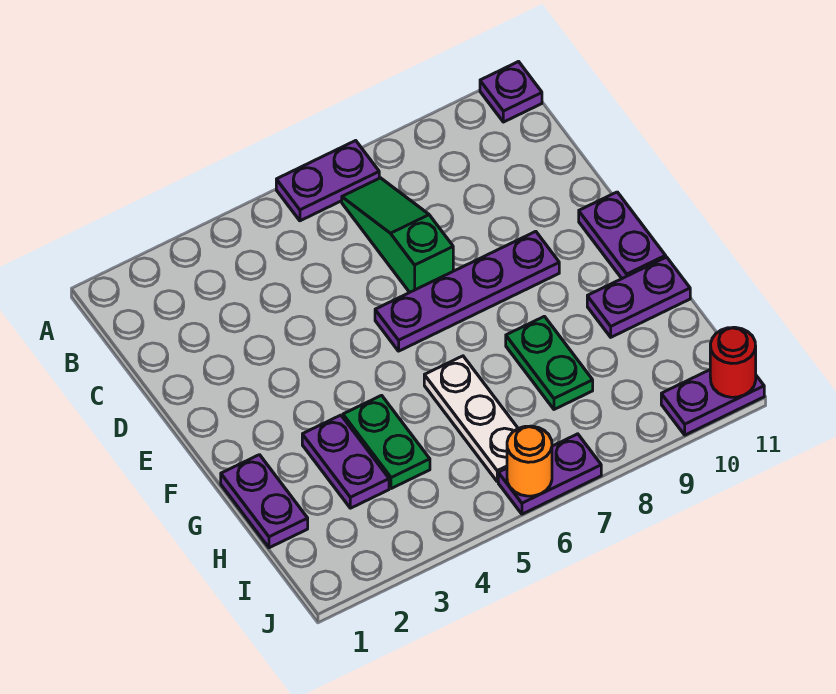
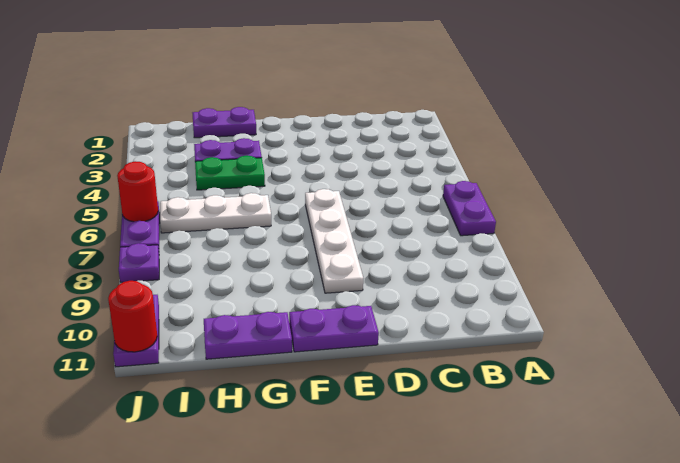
purple 1x1 plate [480,62,542,122] -> purple 1x1 plate moved to [119,243,159,282]
green 1x3 slope [342,178,453,292] -> none
purple 1x4 plate [375,231,559,351] -> white 1x4 plate [305,189,363,293]
green 1x2 plate [506,316,593,409] -> none
purple 1x2 plate [587,257,690,337] -> purple 1x2 plate turned to [204,312,292,359]
orange 1x1 round brick [507,426,552,496] -> red 1x1 round brick [117,161,158,222]

